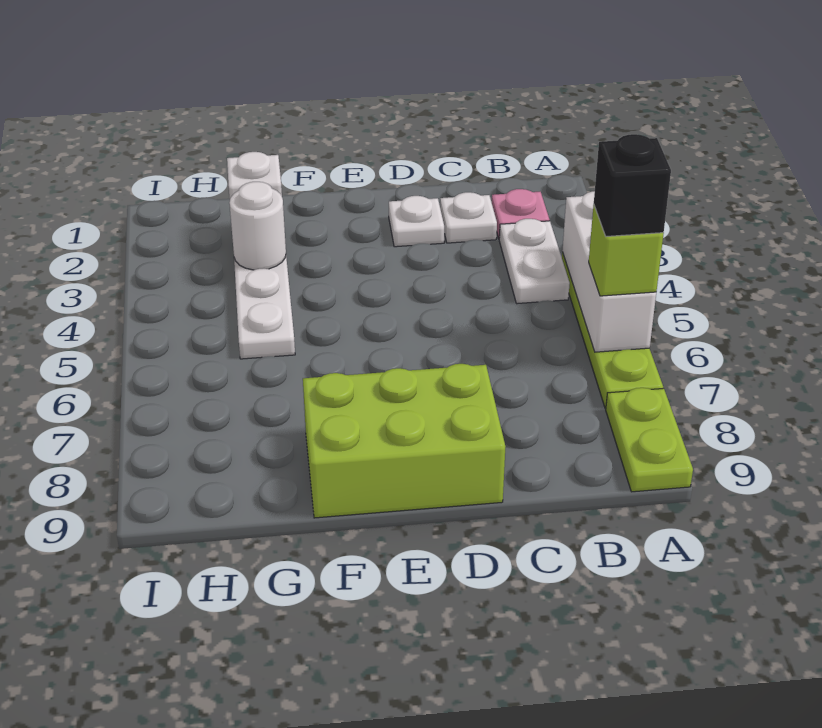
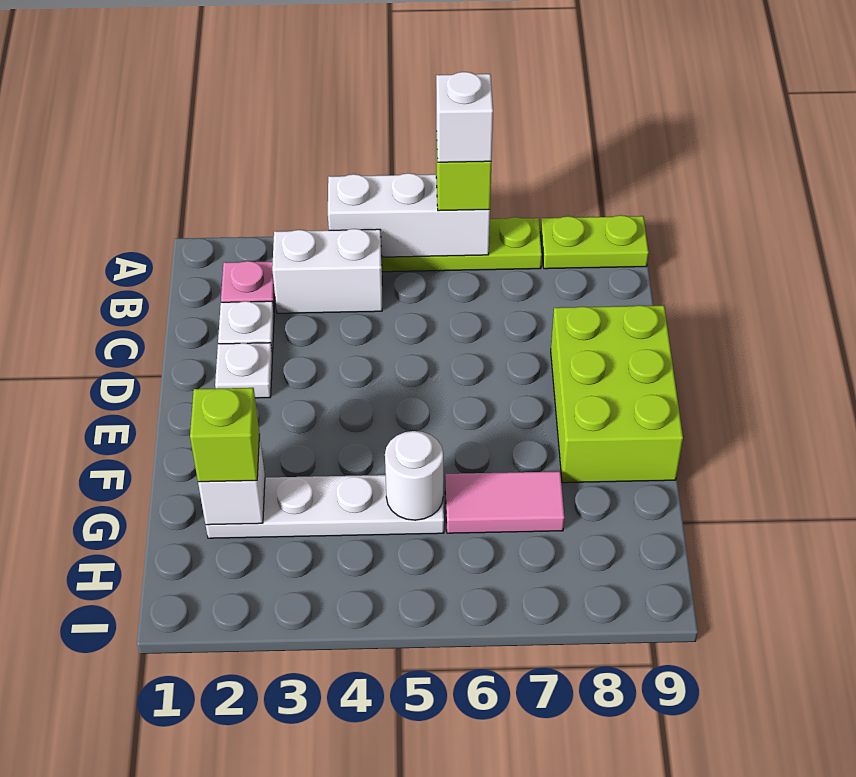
black 1x1 brick [594,134,671,236] -> white 1x1 brick [436,72,493,162]
white 1x2 plate [499,219,570,304] -> white 1x2 brick [272,229,382,313]
none -> lime 1x1 brick [190,388,260,482]
white 1x1 round brick [229,182,286,270] -> white 1x1 round brick moved to [385,431,443,520]
none -> pink 1x2 tile [445,471,564,533]

